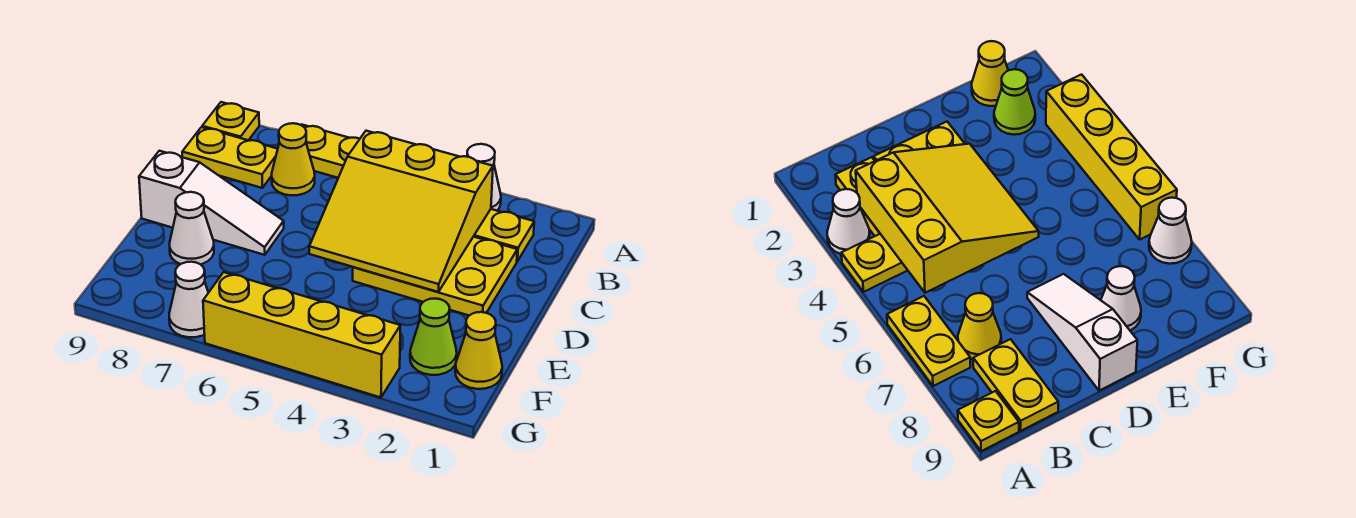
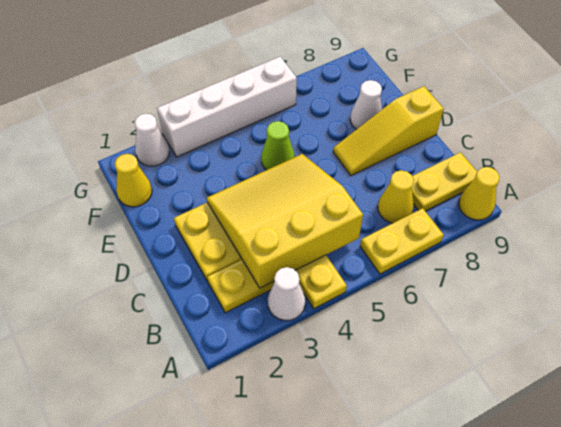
yellow 1x1 plate [202,102,259,140] -> yellow 1x1 cone [459,167,500,220]
white 1x3 slope [139,151,284,255] -> yellow 1x3 slope [333,86,444,175]
lime 1x1 cone [410,299,457,375] -> lime 1x1 cone moved to [261,121,295,170]
yellow 1x4 brick [203,272,400,398] -> white 1x4 brick [157,57,297,157]
white 1x1 cone [169,262,208,337] -> white 1x1 cone moved to [135,113,169,166]

